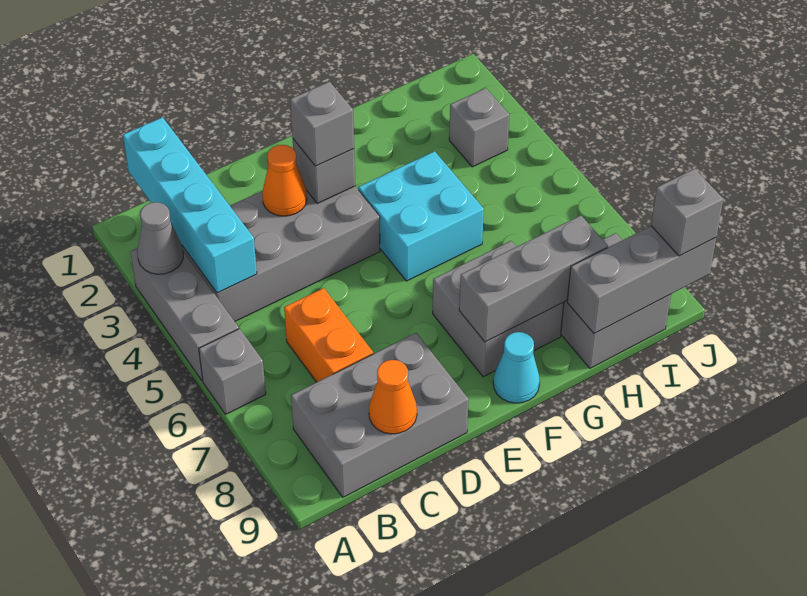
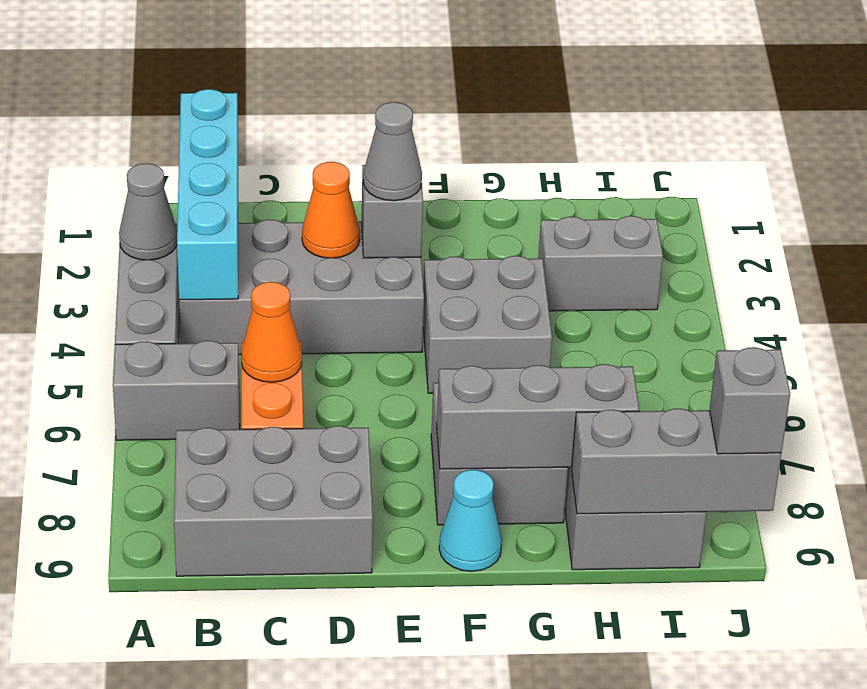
grey 1x1 brick [199,329,266,414] -> grey 1x2 brick [113,341,240,440]
orange 1x1 cone [369,360,417,434] -> orange 1x1 cone moved to [241,282,302,382]
grey 1x1 brick [290,82,354,166] -> grey 1x1 cone [363,102,422,201]
cyan 2x2 brick [358,151,484,281] -> grey 2x2 brick [423,256,552,393]
grey 1x1 brick [449,88,509,167] -> grey 1x2 brick [538,216,663,311]

